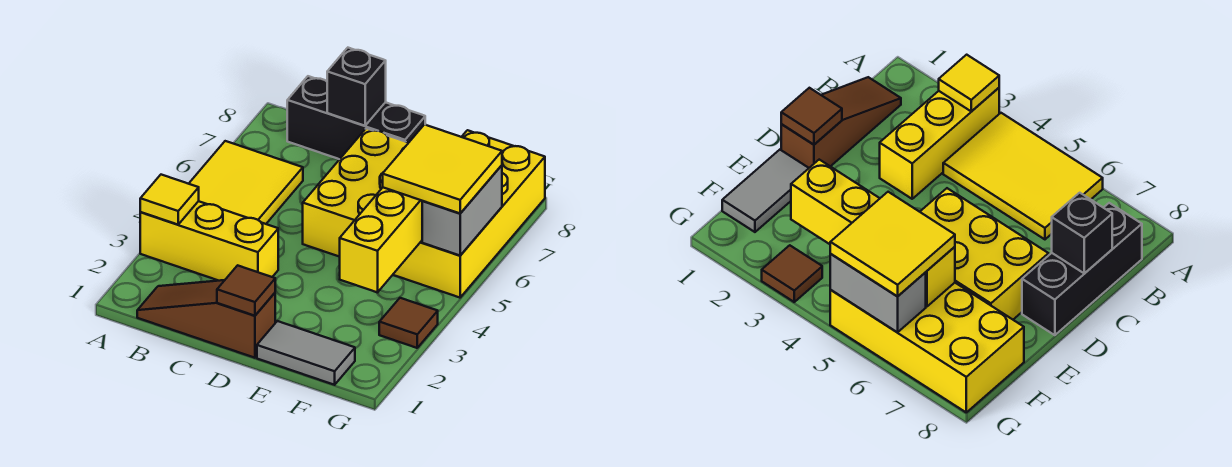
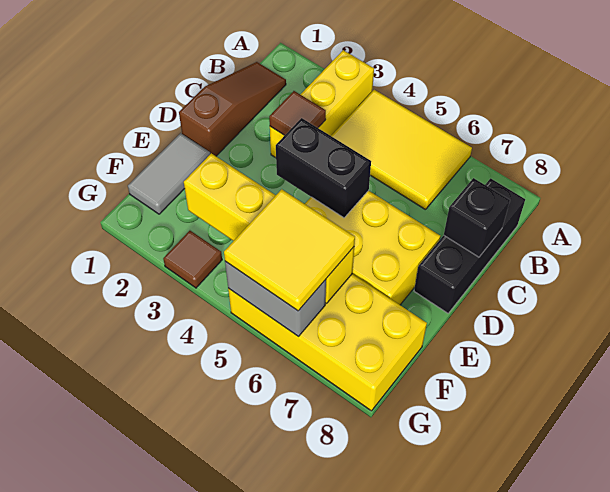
yellow 1x1 tile [140,175,199,225] -> none
brown 1x1 tile [217,265,275,316] -> brown 1x1 tile moved to [269,91,326,135]
none -> black 1x2 brick [276,118,371,218]

